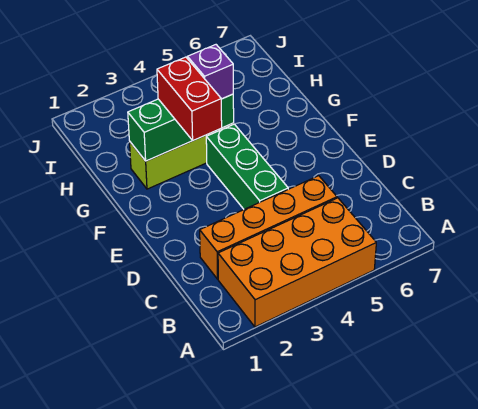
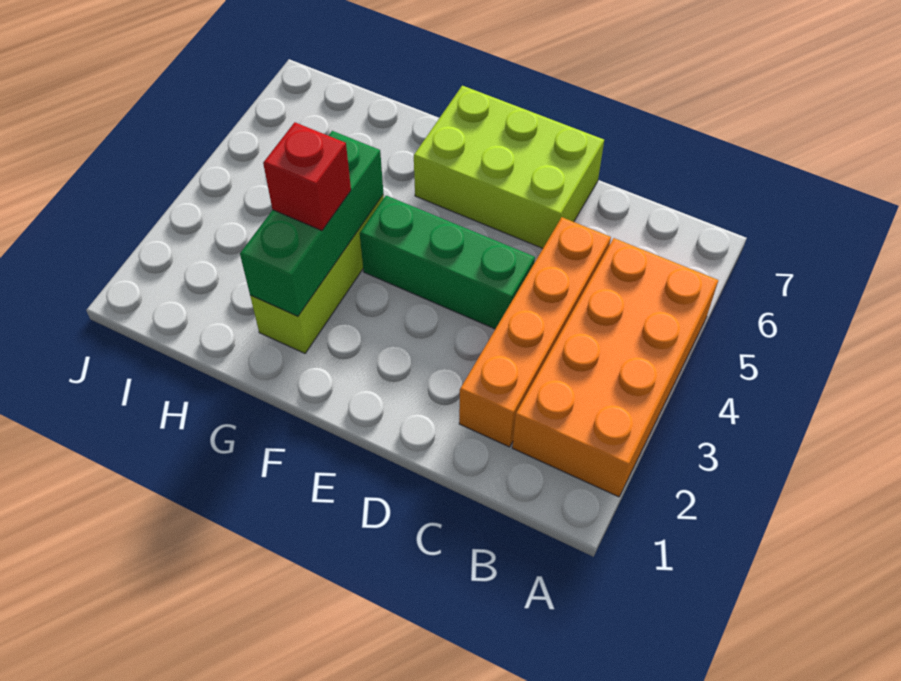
none -> lime 2x3 brick [414,86,604,248]
red 1x2 brick [157,57,222,141] -> red 1x1 brick [263,122,351,231]
purple 1x1 brick [187,45,233,99] -> none

